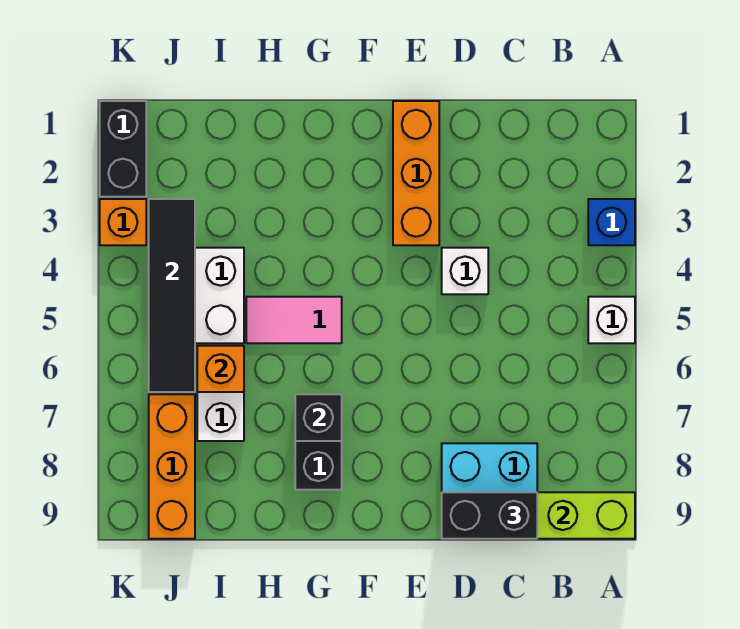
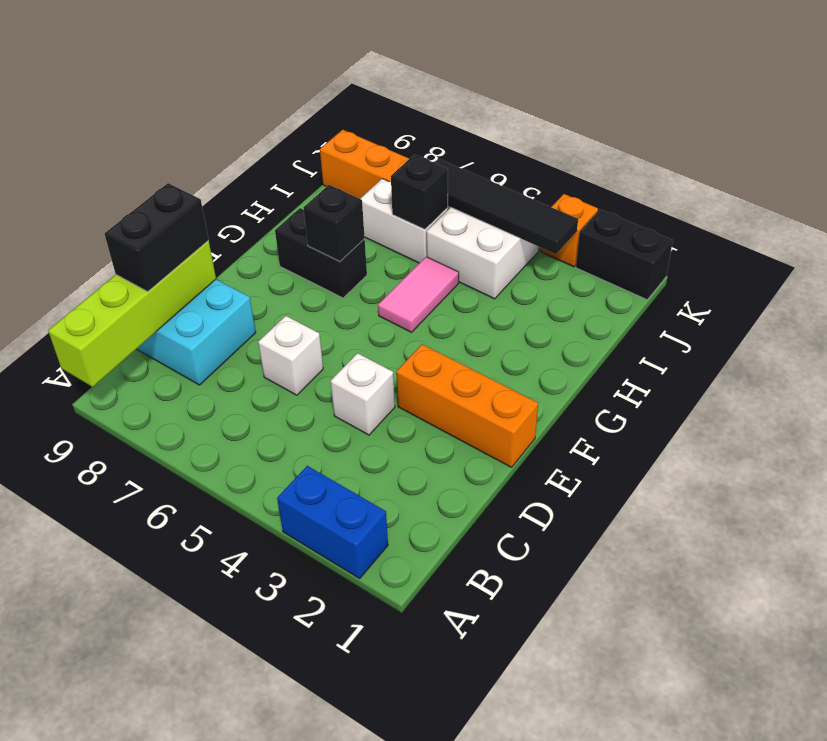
blue 1x1 brick [588,199,635,245] -> blue 1x2 brick [277,466,388,578]
white 1x1 brick [588,297,635,343] -> white 1x1 brick moved to [258,316,323,395]
orange 1x1 brick [197,346,244,392] -> black 1x1 brick [391,155,448,229]

